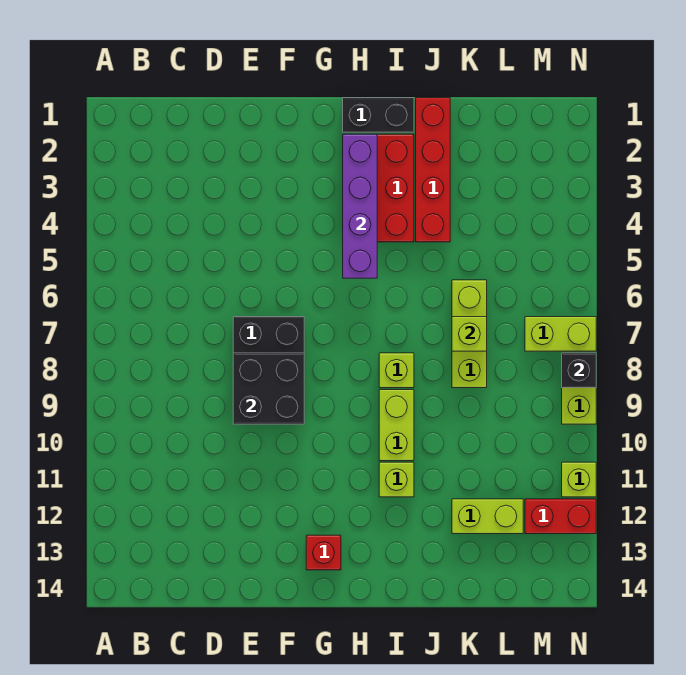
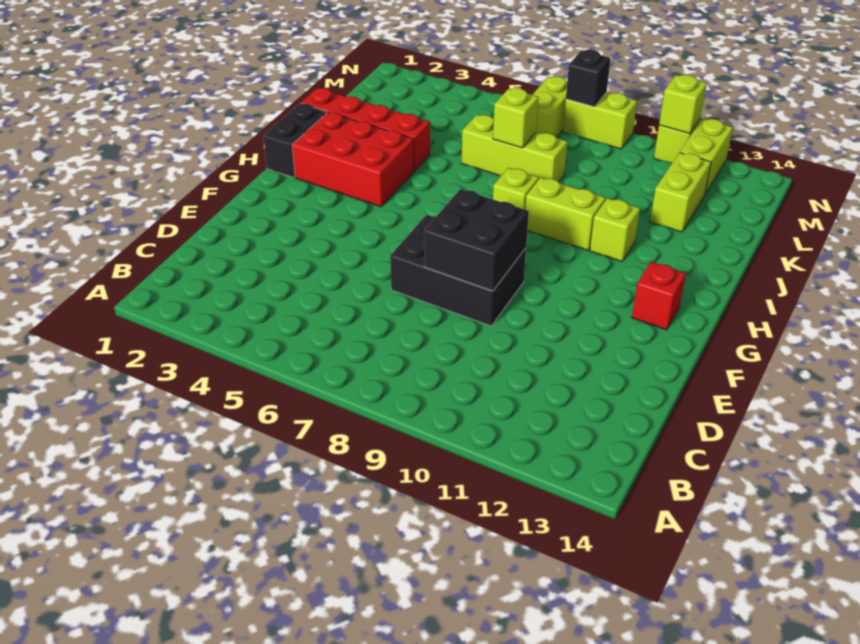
purple 1x4 brick [343,134,377,278] -> none
red 1x2 brick [525,499,596,534] -> lime 1x2 brick [680,119,733,194]
none -> lime 1x1 brick [659,75,707,133]

